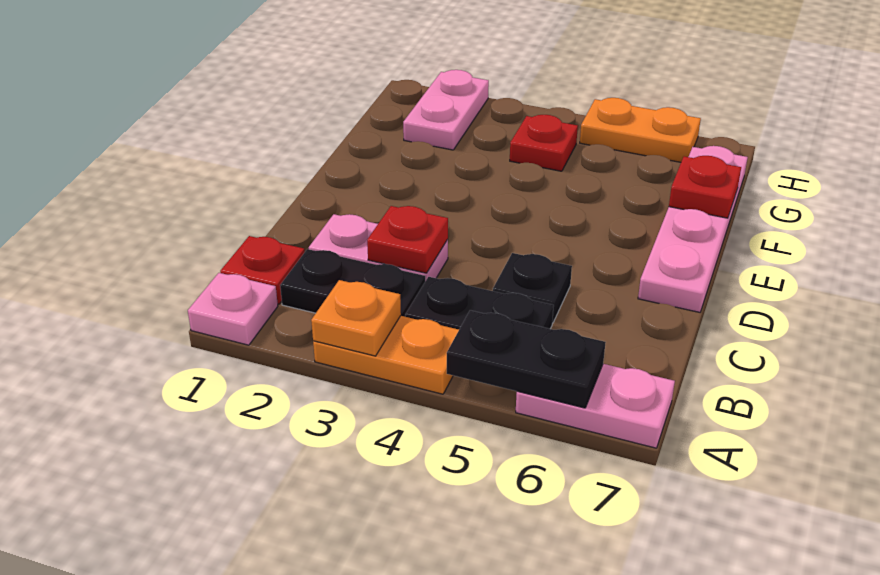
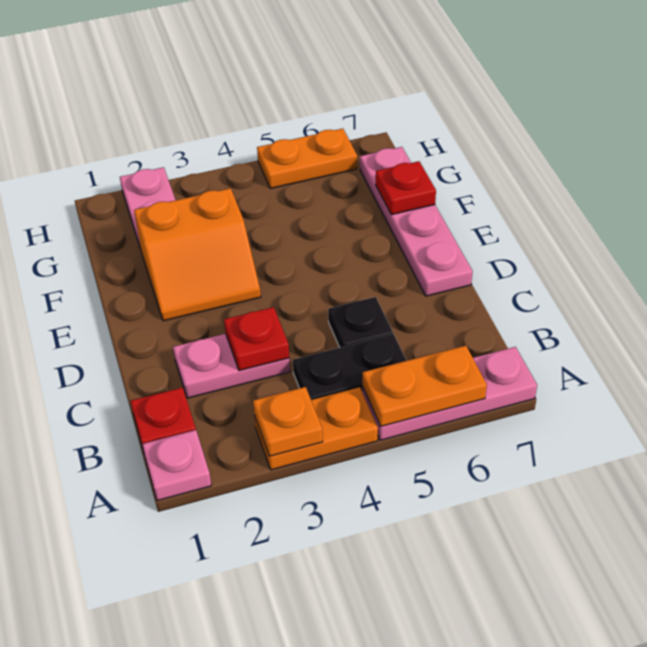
black 1x2 plate [447,310,606,408] -> orange 1x2 plate [363,346,487,426]
pink 1x2 plate [516,364,675,448] -> pink 1x3 plate [363,347,537,440]
black 1x2 plate [280,249,425,317] -> none
none -> orange 2x2 slope [134,188,261,321]
red 1x1 plate [510,115,578,171] -> none

